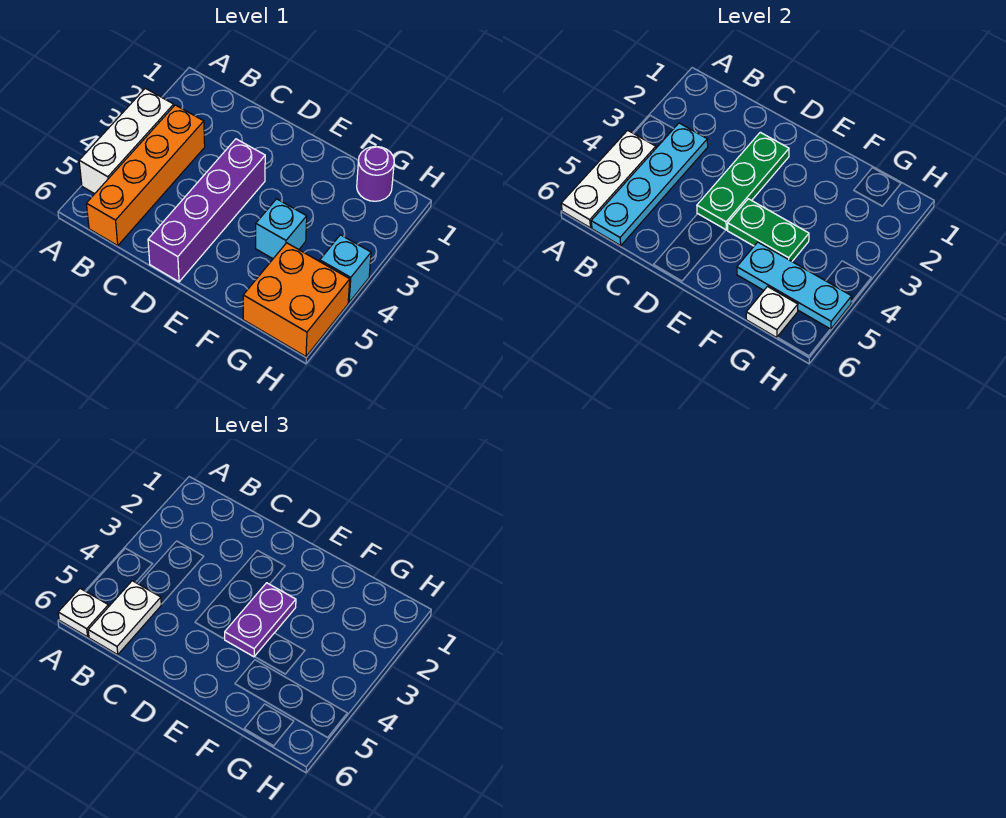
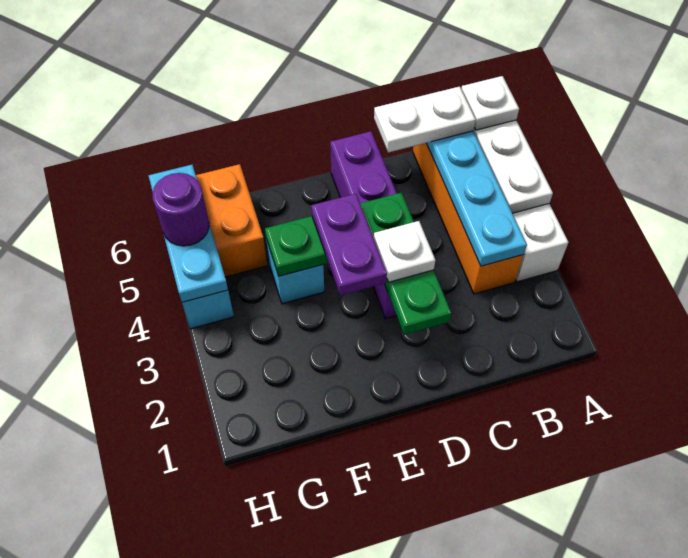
white 1x2 plate [88,581,161,655] -> white 1x2 plate turned to [374,86,476,153]
cyan 1x3 plate [737,242,852,329] -> cyan 1x3 plate turned to [149,165,228,302]
purple 1x1 round brick [357,146,394,201] -> purple 1x1 round brick moved to [152,173,209,246]
white 1x1 plate [746,287,798,337] -> white 1x1 plate moved to [374,221,435,282]

